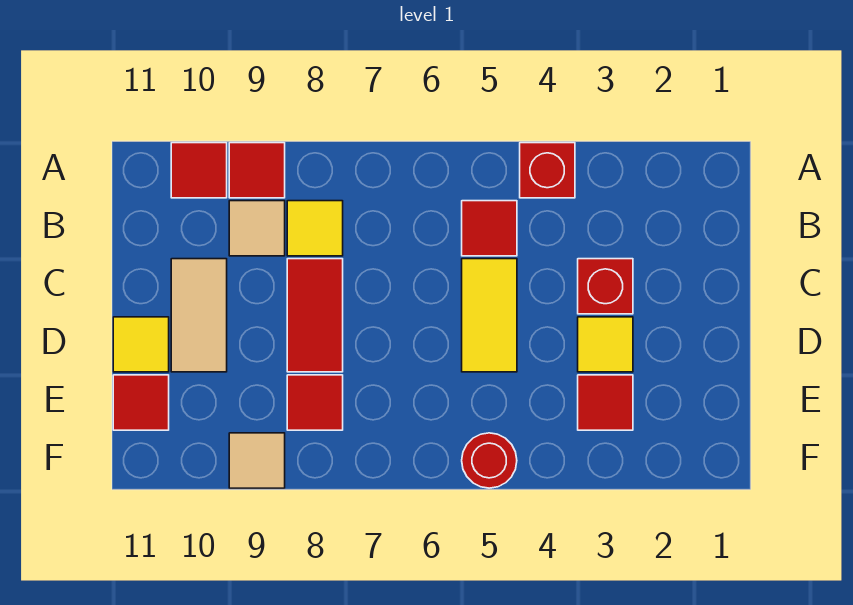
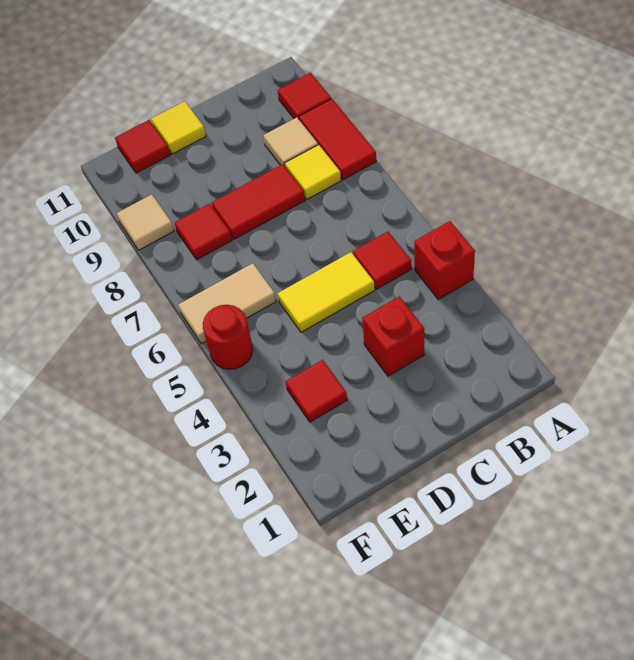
red 1x1 tile [229,143,285,198] -> red 1x2 tile [299,99,376,180]
tan 1x2 tile [171,259,227,372] -> tan 1x2 tile moved to [178,263,276,344]
yellow 1x1 tile [578,317,633,372] -> none

